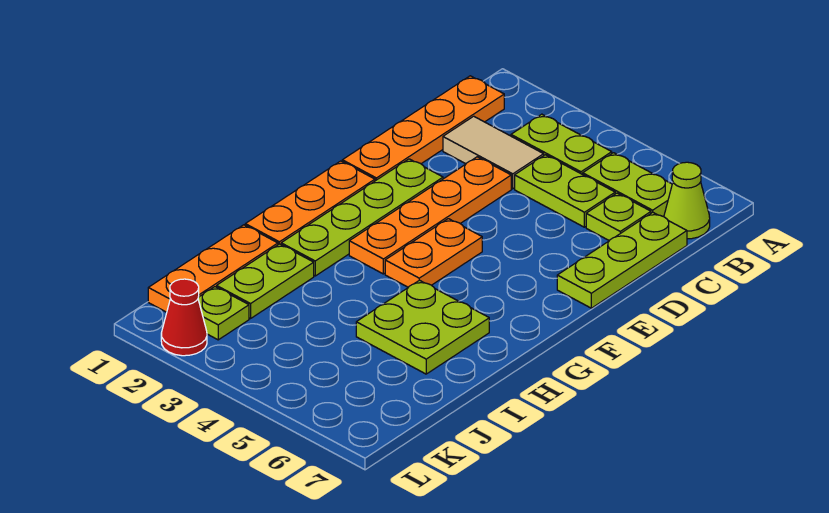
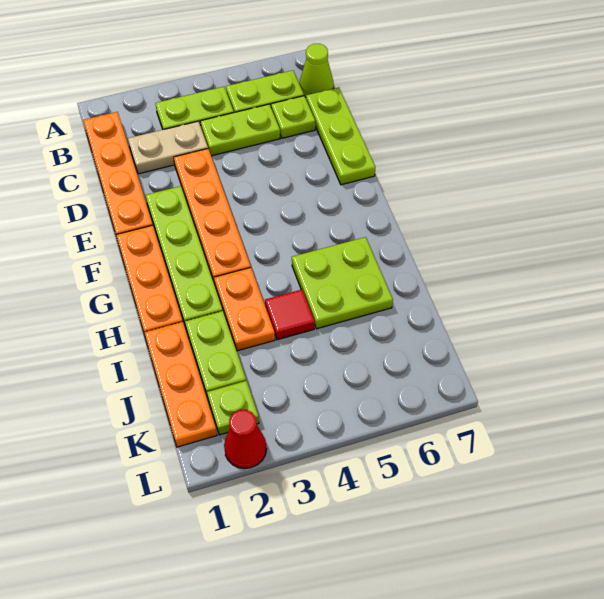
tan 1x2 tile [443,116,544,189] -> tan 1x2 plate [128,121,208,174]
orange 1x2 plate [385,219,482,287] -> orange 1x2 plate moved to [214,268,275,351]
none -> red 1x1 tile [265,290,315,340]

